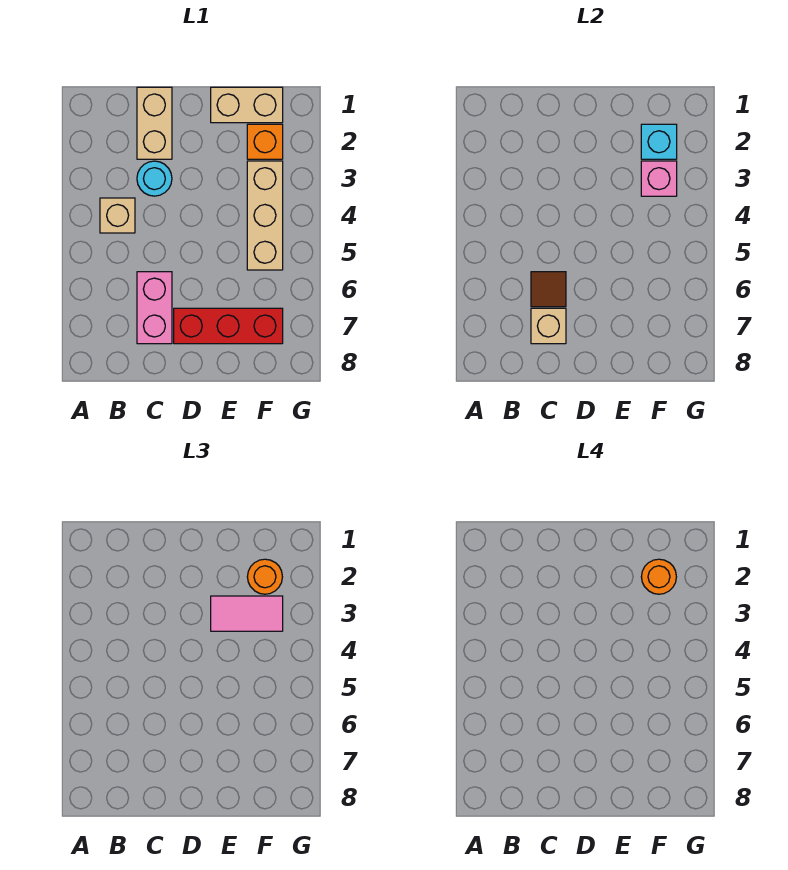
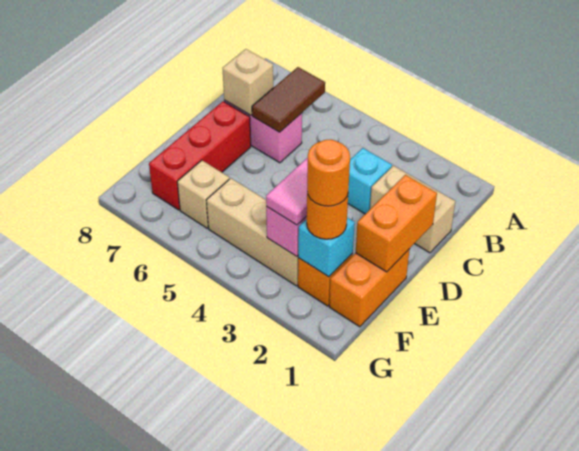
tan 1x1 brick [100,198,135,233] -> tan 1x1 brick moved to [177,160,230,228]
cyan 1x1 round brick [137,161,172,196] -> cyan 1x1 brick [348,148,392,214]
brown 1x1 tile [531,272,566,307] -> brown 1x2 tile [252,67,325,132]
none -> orange 1x2 brick [356,175,437,272]
tan 1x2 brick [211,87,283,123] -> orange 1x2 brick [329,249,410,327]

